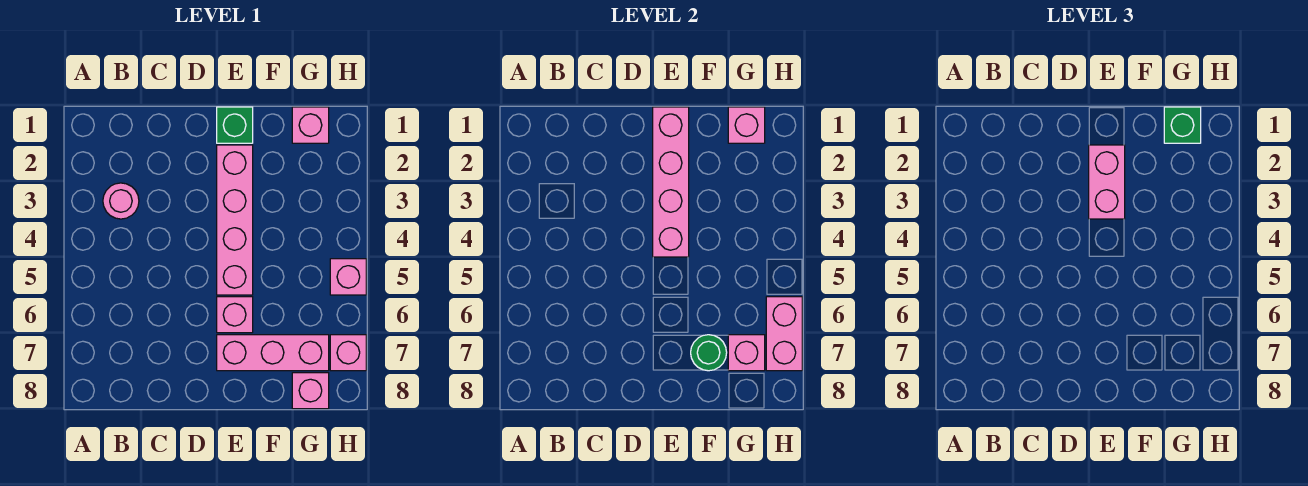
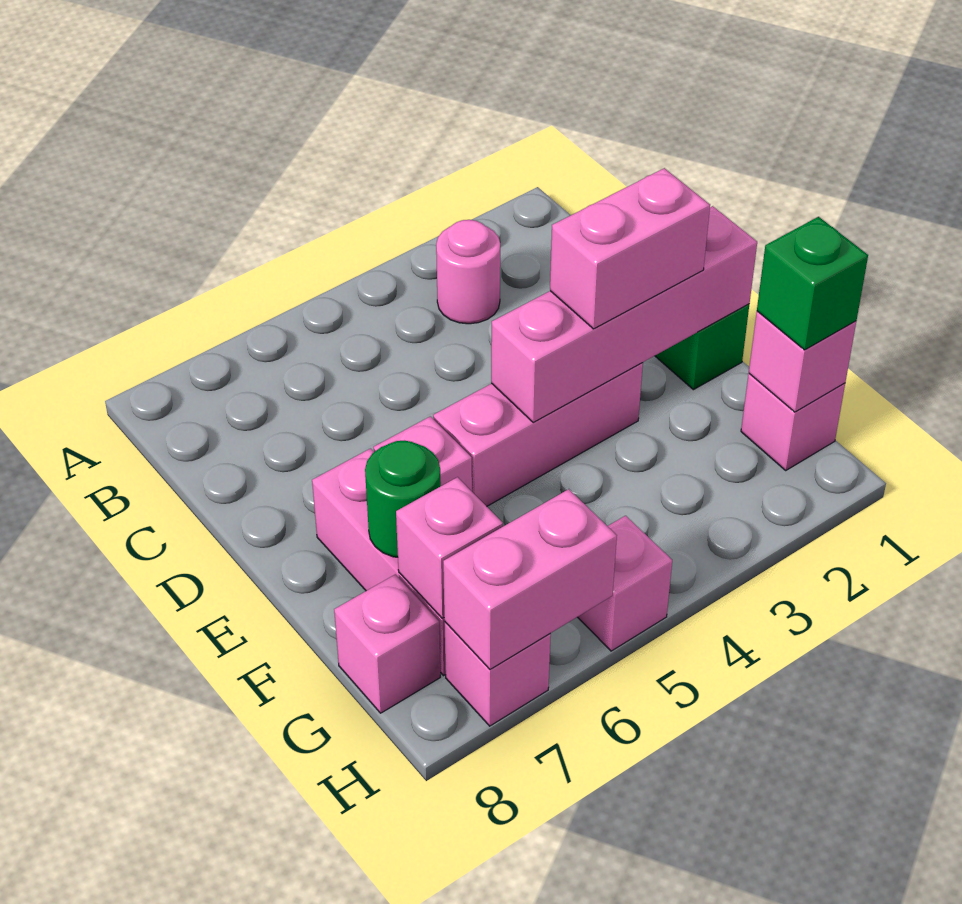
pink 1x4 brick [217,145,253,295] -> pink 1x3 brick [433,363,643,506]

